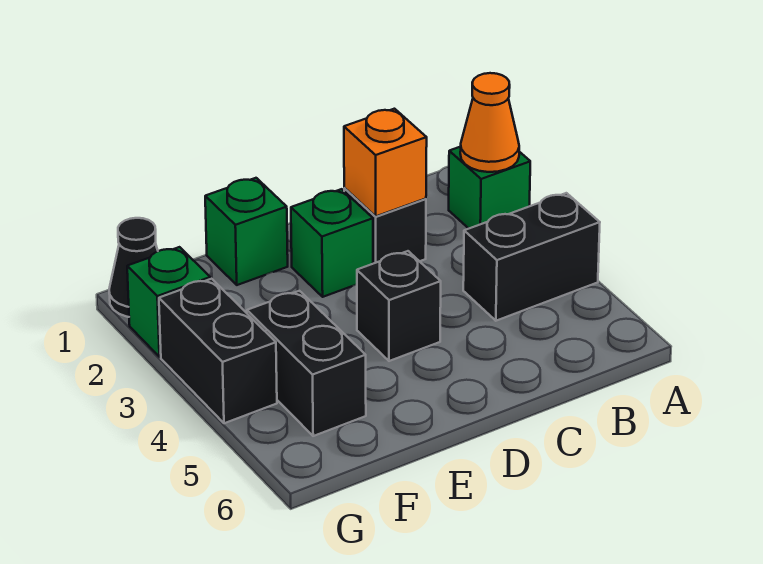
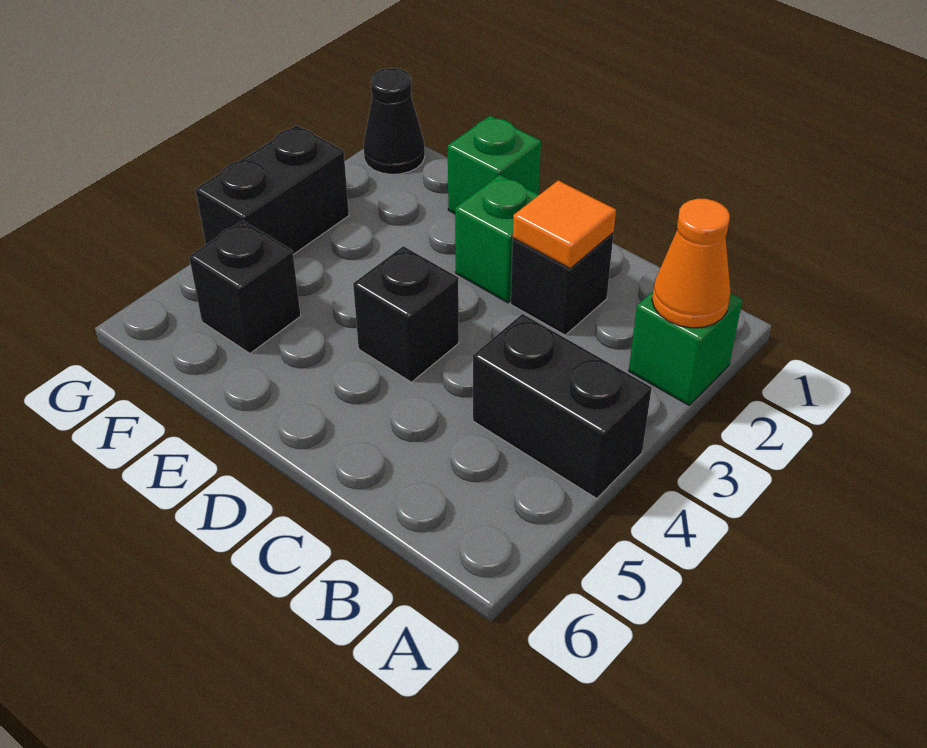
orange 1x1 brick [344,109,427,217] -> orange 1x1 tile [513,180,616,268]
black 1x2 brick [247,291,366,436] -> black 1x1 brick [189,220,301,353]
green 1x1 brick [127,247,210,357] -> none

